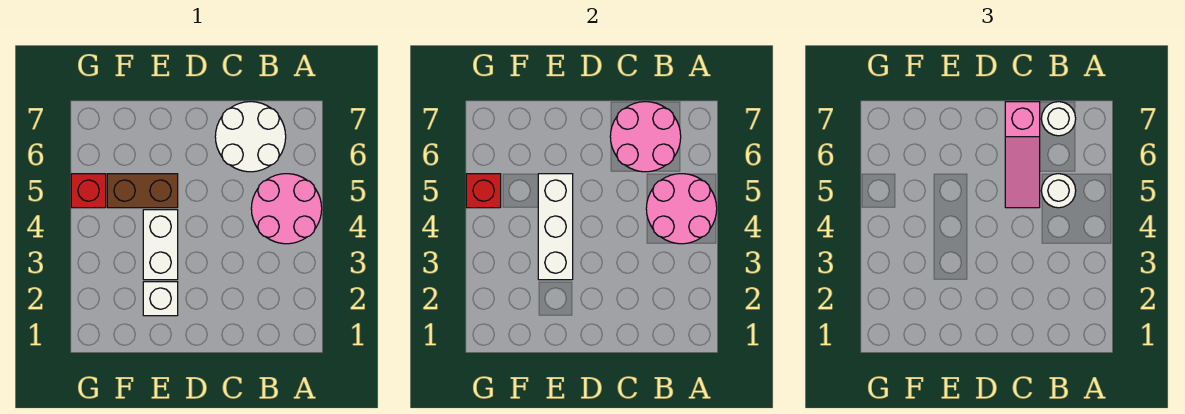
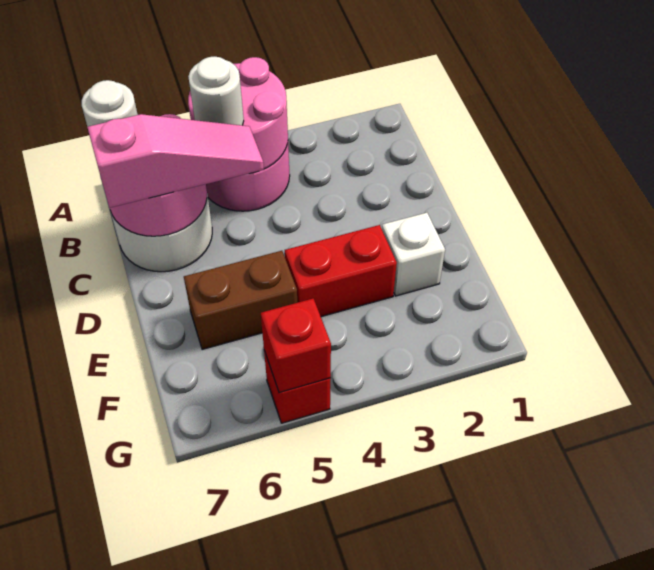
white 1x2 brick [143,210,178,280] -> red 1x2 brick [285,225,397,317]
white 1x3 brick [538,174,573,280] -> none
brown 1x2 brick [107,174,178,208] -> brown 1x2 brick turned to [184,251,297,350]

